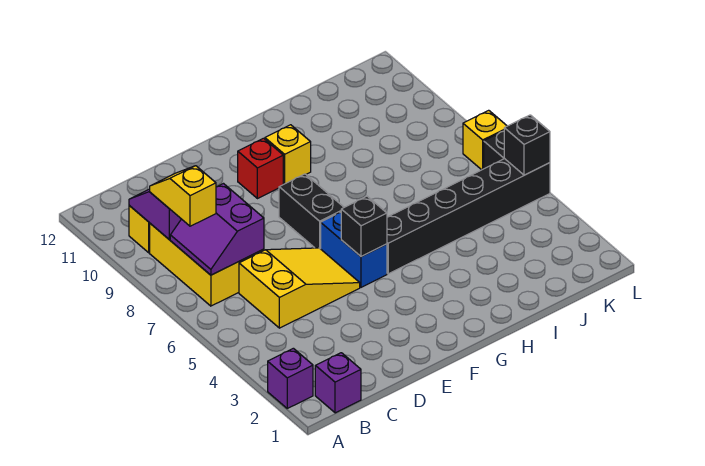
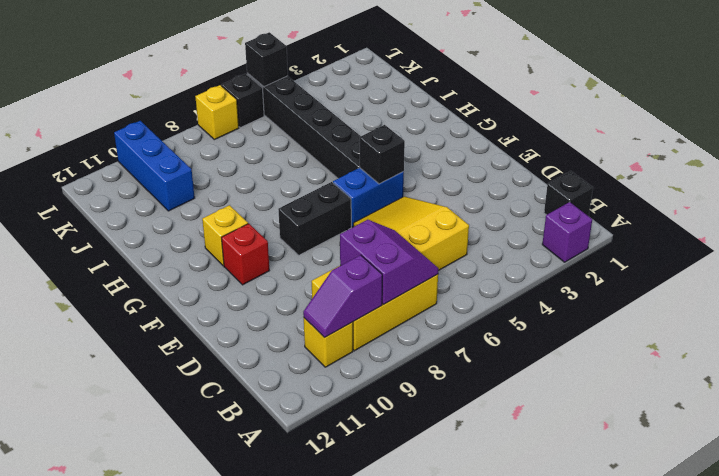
purple 1x1 brick [315,353,361,413] -> black 1x1 brick [544,171,593,216]
purple 2x2 slope [170,184,264,275] -> purple 2x2 slope turned to [340,220,439,304]
yellow 1x2 slope [150,166,216,226] -> none
none -> blue 1x3 brick [114,121,195,211]

